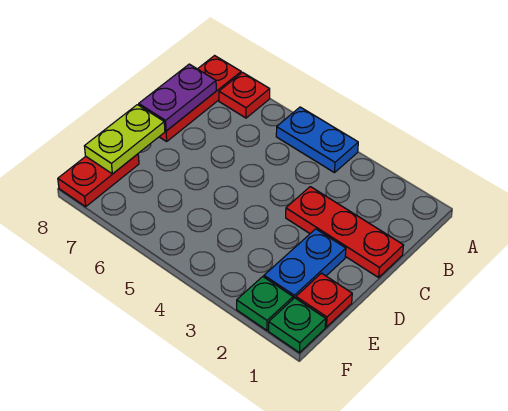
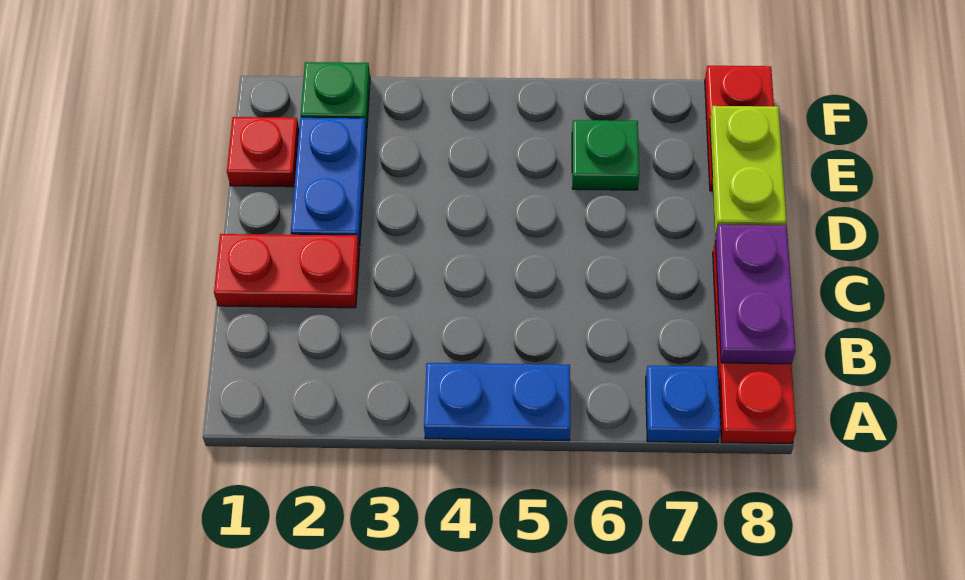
red 1x1 plate [219,72,270,118] -> blue 1x1 plate [646,366,721,443]
red 1x3 plate [286,187,404,278] -> red 1x2 plate [214,234,360,308]
green 1x1 plate [269,298,326,353] -> green 1x1 plate moved to [572,120,639,190]

